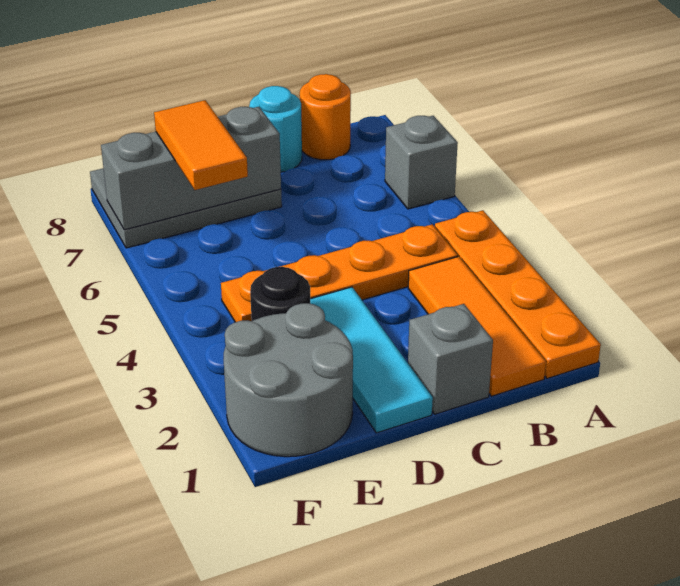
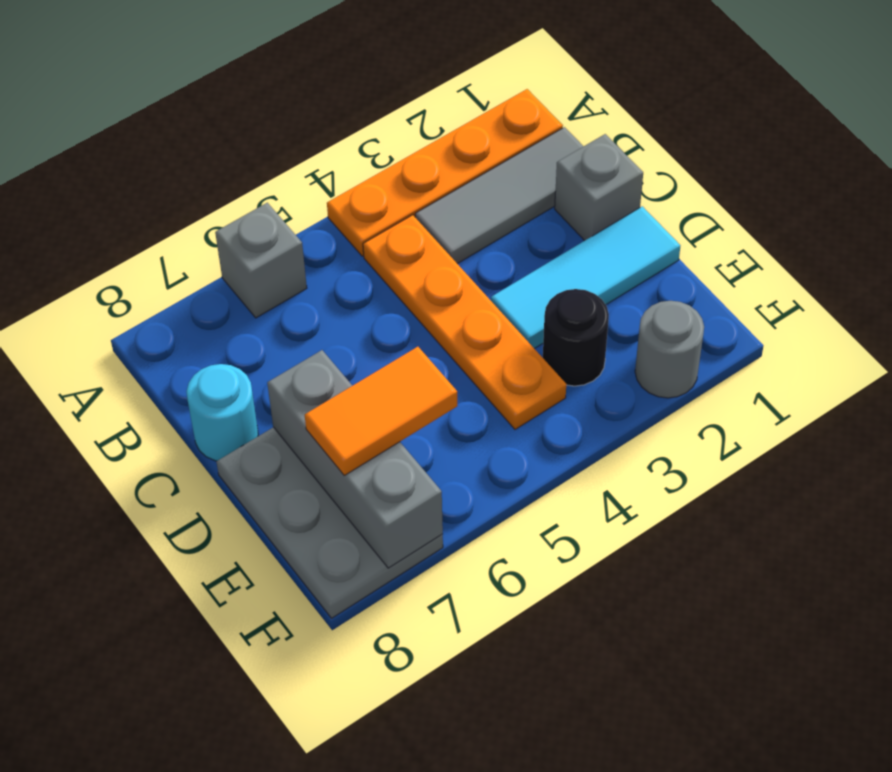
orange 1x3 tile [408,257,546,396] -> grey 1x3 tile [415,127,583,264]
orange 1x1 round brick [300,74,351,160] -> none
grey 2x2 round brick [223,303,353,457] -> grey 1x1 round brick [635,301,704,398]

